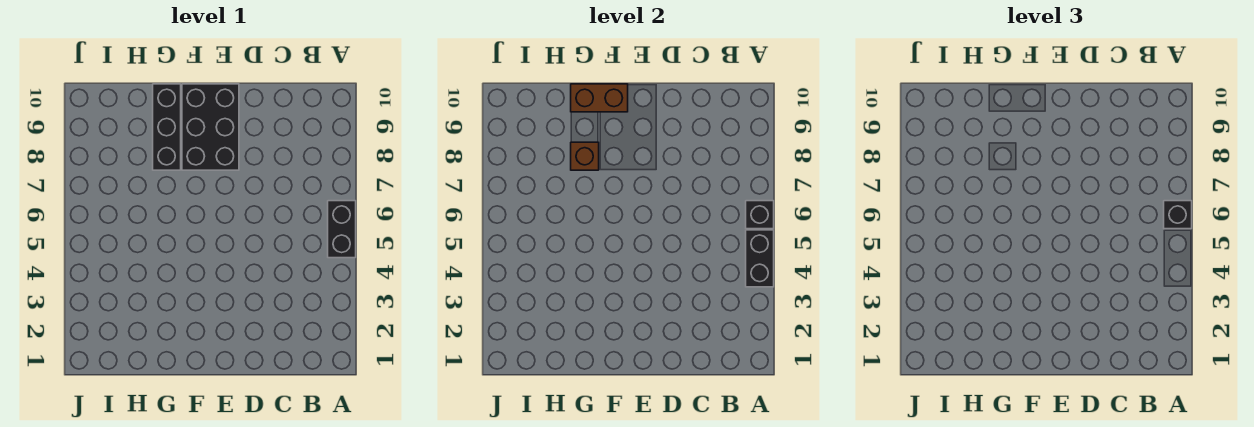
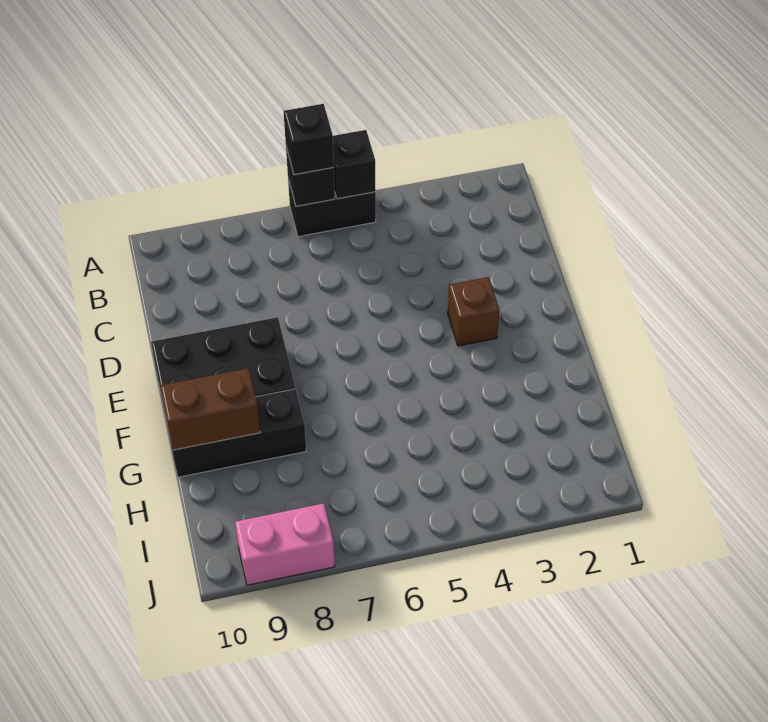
black 1x2 brick [746,230,774,287] -> black 1x1 brick [333,130,376,199]
brown 1x2 brick [571,84,628,112] -> brown 1x2 brick turned to [160,368,260,450]
brown 1x1 brick [571,142,599,170] -> brown 1x1 brick moved to [448,277,499,346]
none -> pink 1x2 brick [235,503,335,585]

